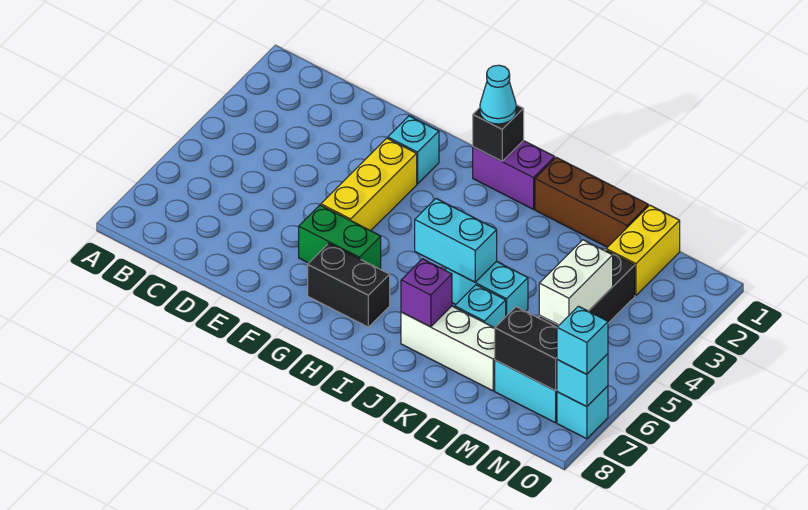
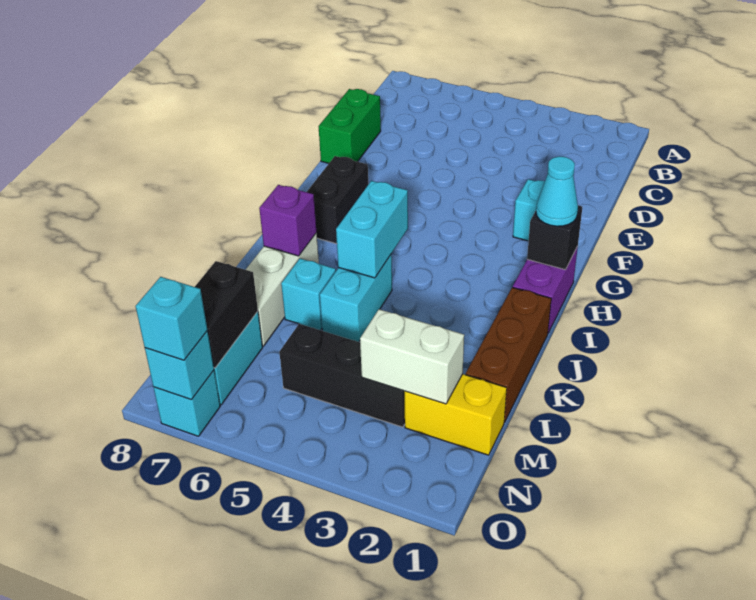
yellow 1x3 brick [321,138,417,231] -> none
green 1x2 brick [299,205,381,269] -> green 1x2 brick moved to [318,89,381,163]
white 1x2 brick [539,240,613,325] -> white 1x2 brick moved to [360,309,464,404]

